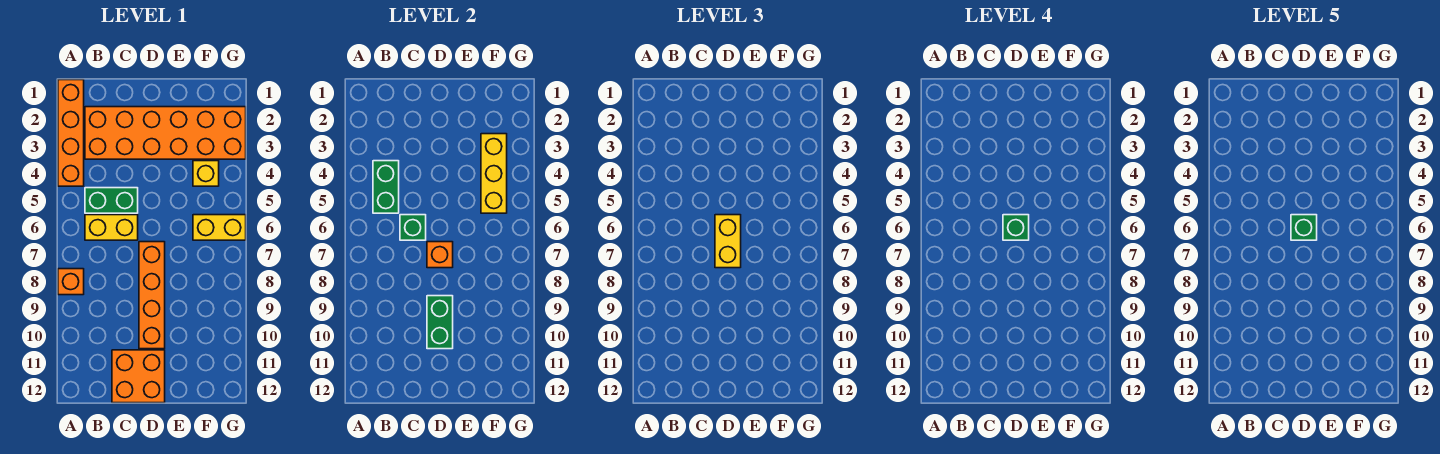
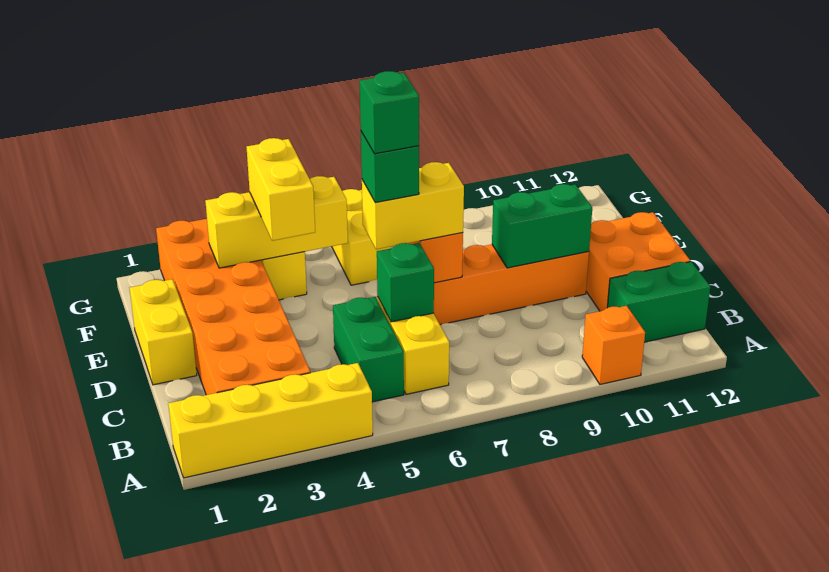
orange 1x4 brick [58,80,84,186] -> yellow 1x4 brick [168,363,373,478]
orange 1x1 brick [58,269,84,295] -> orange 1x1 brick moved to [582,306,645,384]
green 1x2 brick [373,161,399,213] -> green 1x2 brick moved to [607,262,710,342]
none -> yellow 1x2 brick [130,279,197,385]
none -> yellow 1x2 brick [247,138,315,241]

